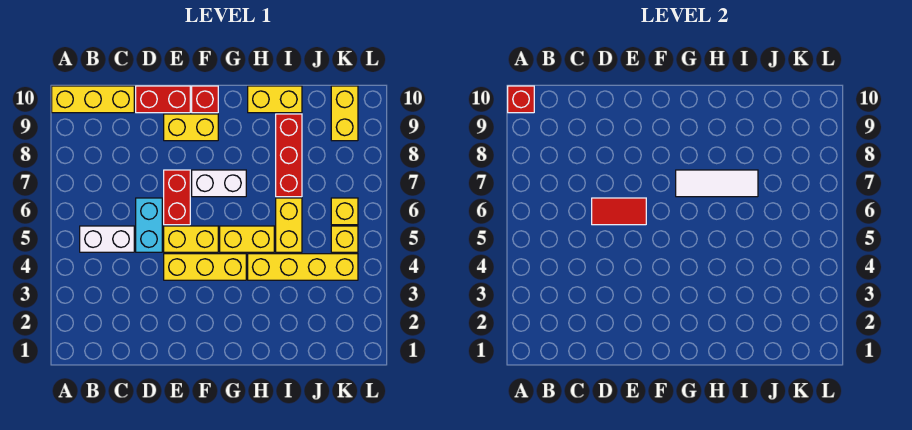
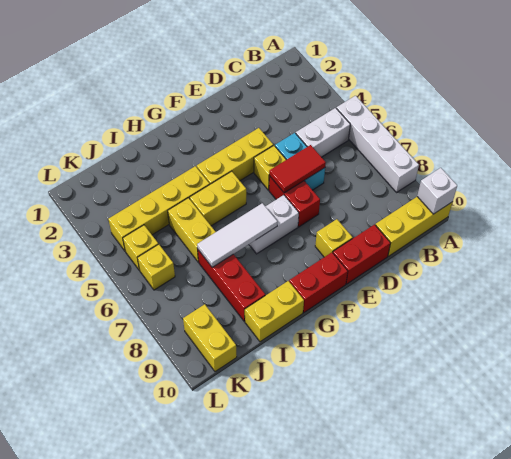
none -> white 1x4 brick [336,96,419,192]
red 1x1 brick [508,86,534,113] -> white 1x1 brick [417,168,457,214]
yellow 1x2 brick [164,226,218,252] -> yellow 1x1 brick [254,146,286,190]
yellow 1x2 brick [164,114,218,141] -> yellow 1x1 brick [315,219,353,257]
red 1x1 brick [192,86,218,113] -> red 1x2 brick [289,253,348,312]

